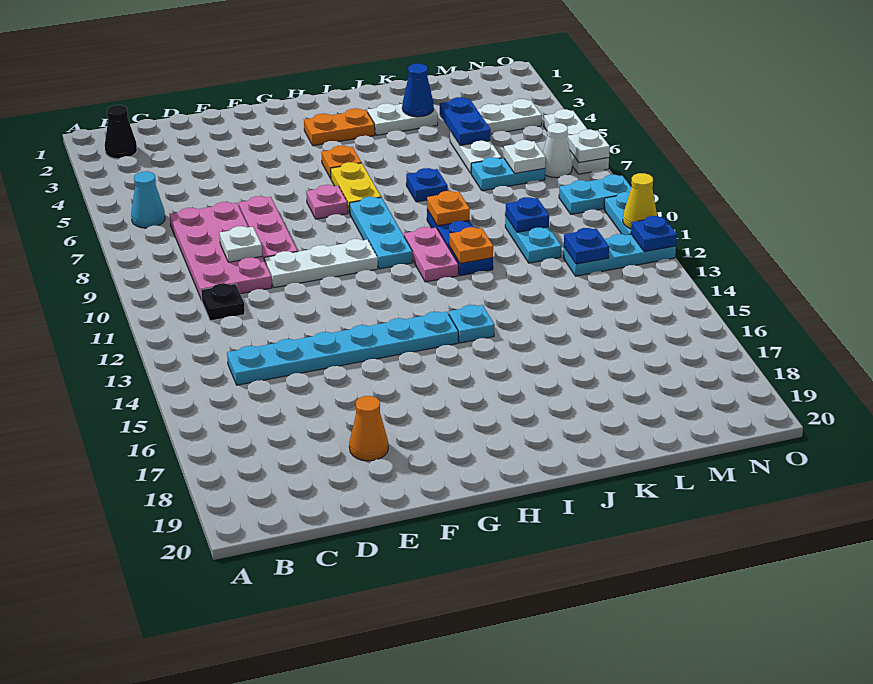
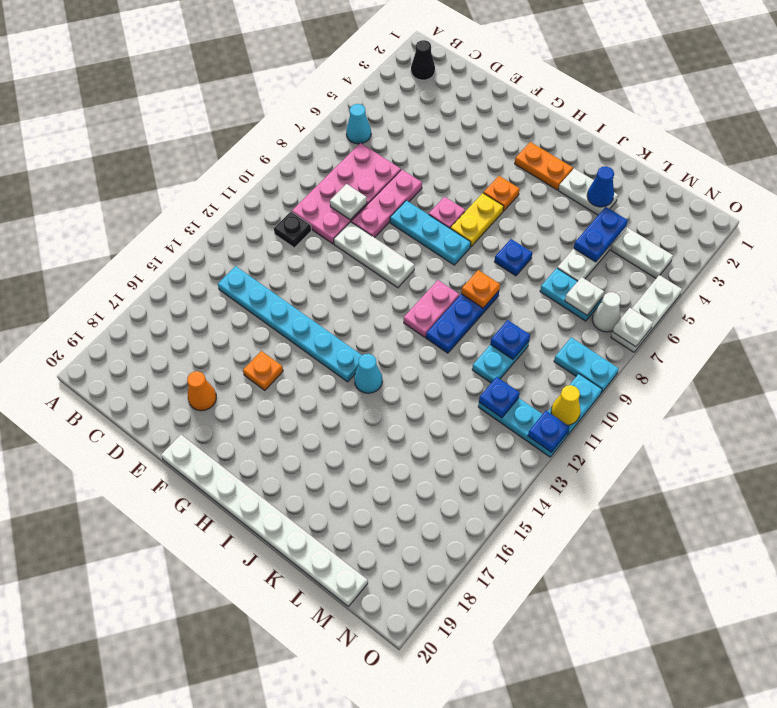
none -> white 1x8 plate [161,435,368,606]
cyan 1x3 plate [350,197,413,269] -> cyan 1x3 plate turned to [390,200,471,265]
cyan 1x1 plate [449,305,494,343] -> cyan 1x1 cone [354,354,382,393]
orange 1x1 plate [449,227,493,263] -> orange 1x1 plate moved to [243,351,283,390]

